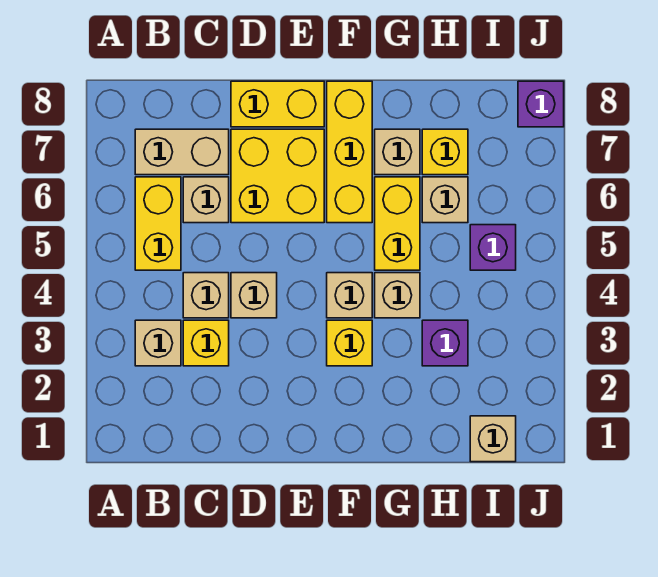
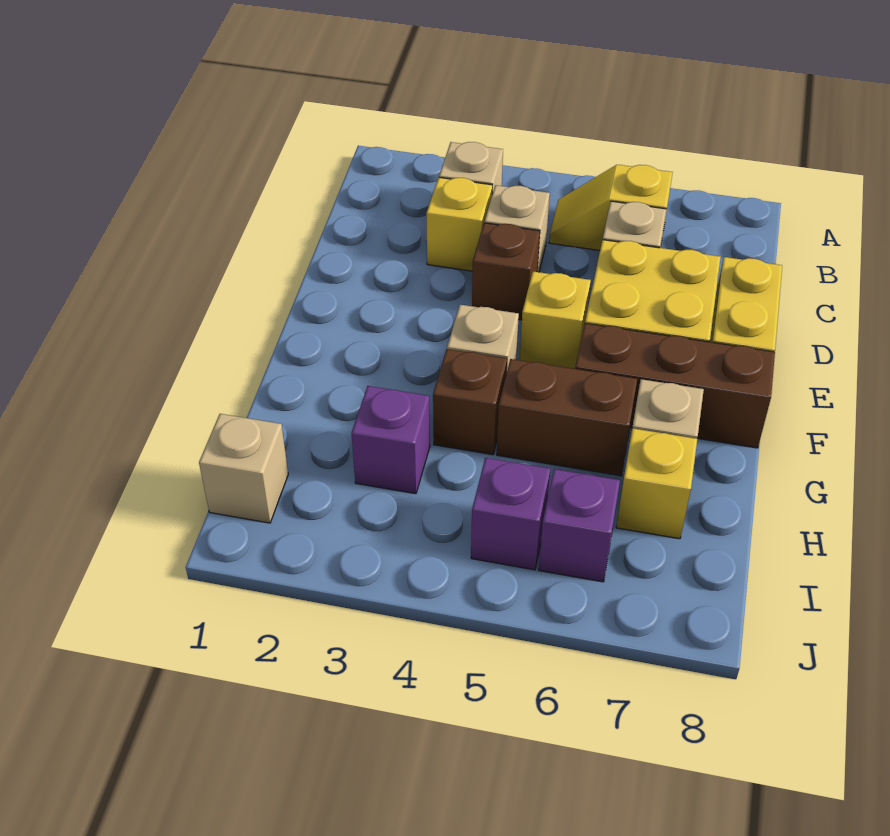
yellow 1x2 brick [135,177,181,270] -> yellow 1x2 slope [549,165,673,251]
tan 1x2 brick [135,129,229,175] -> none
tan 1x1 brick [231,273,277,318] -> brown 1x1 brick [472,223,540,320]
yellow 1x1 brick [327,320,372,366] -> yellow 1x1 brick moved to [520,271,591,369]
yellow 1x3 brick [327,81,372,223] -> brown 1x3 brick [575,323,775,448]
tan 1x1 brick [375,273,420,318] -> brown 1x1 brick [433,349,507,455]
yellow 1x2 brick [375,177,420,270] -> brown 1x2 brick [497,359,637,476]
tan 1x1 brick [422,177,468,223] -> none
purple 1x1 brick [518,81,564,127] -> purple 1x1 brick moved to [539,469,620,582]

